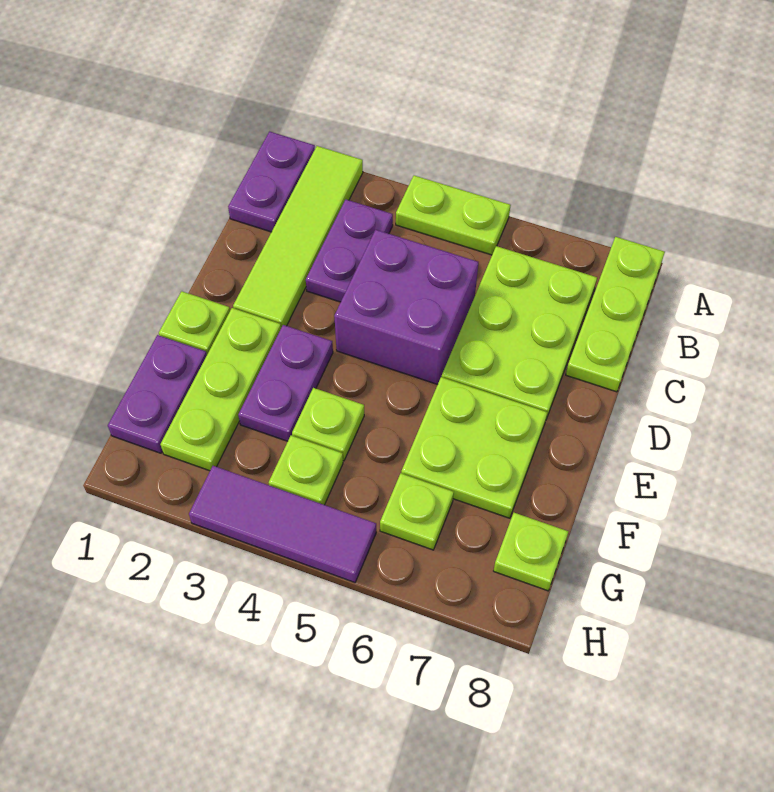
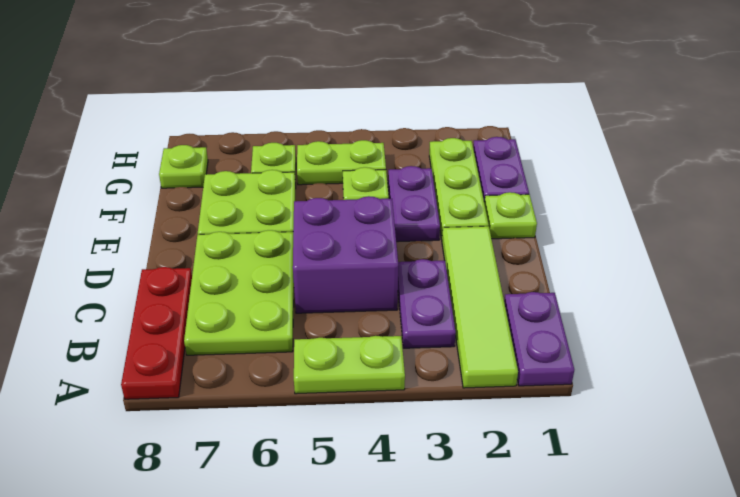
lime 1x3 plate [566,237,665,392] -> red 1x3 plate [121,267,192,399]
lime 1x1 plate [269,436,343,505] -> lime 1x2 plate [297,140,386,185]
purple 1x3 tile [189,466,376,582] -> none

